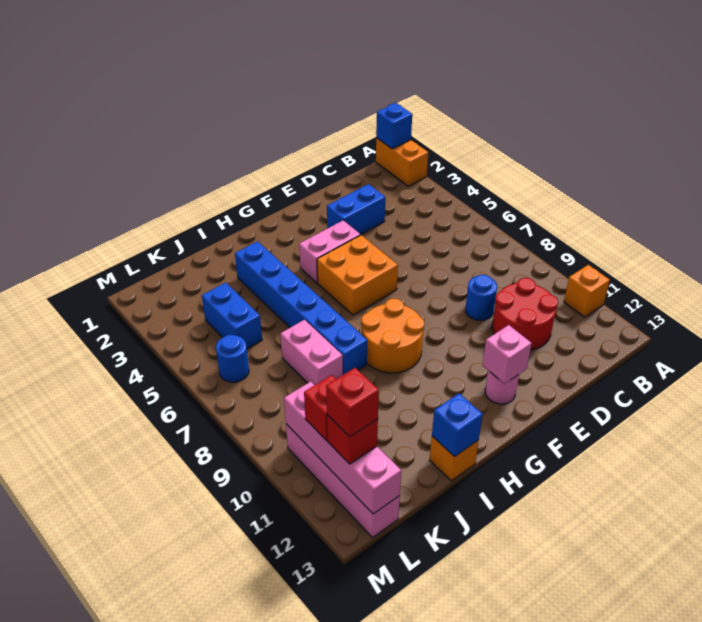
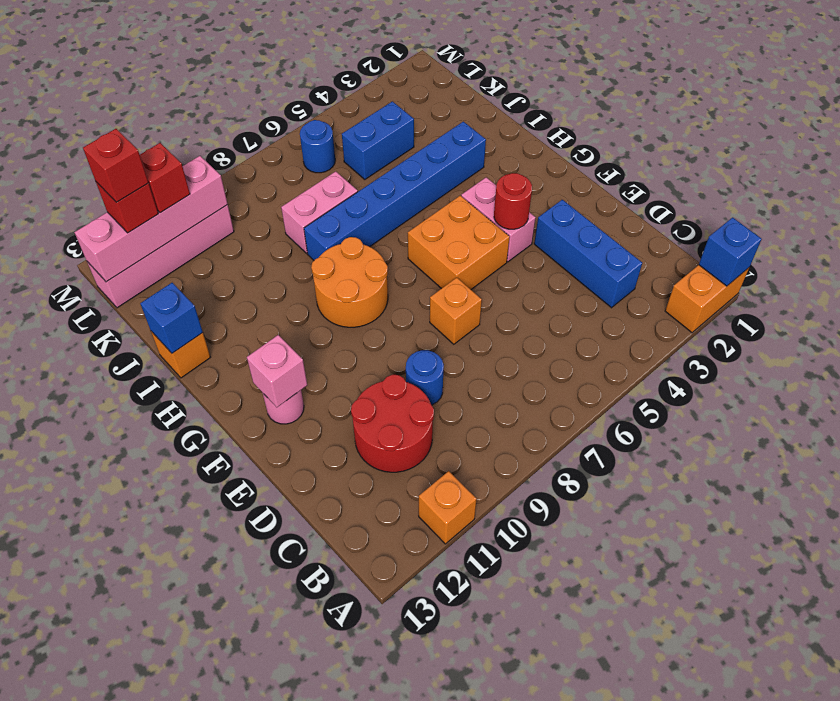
blue 1x2 brick [327,184,385,235] -> blue 1x3 brick [534,200,642,308]
none -> orange 1x1 brick [430,278,482,344]
none -> red 1x1 round brick [494,173,532,229]

